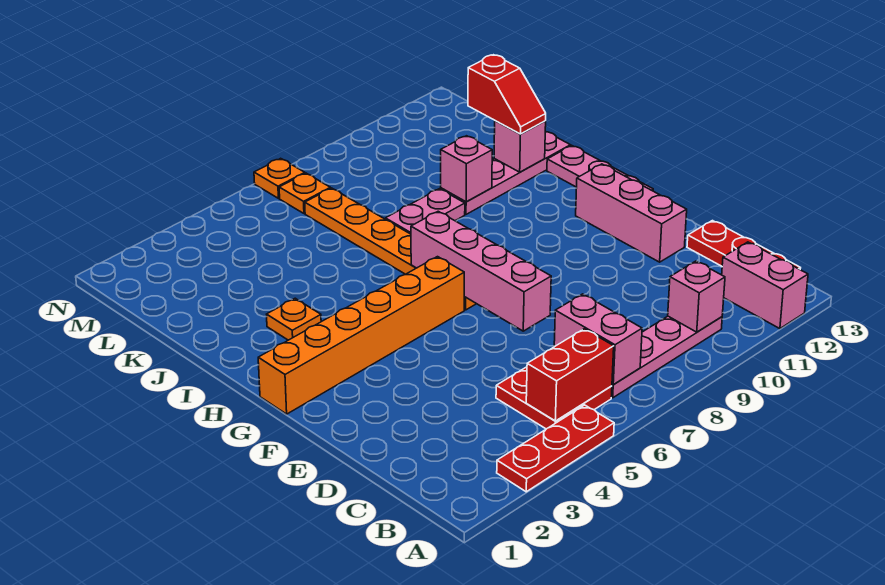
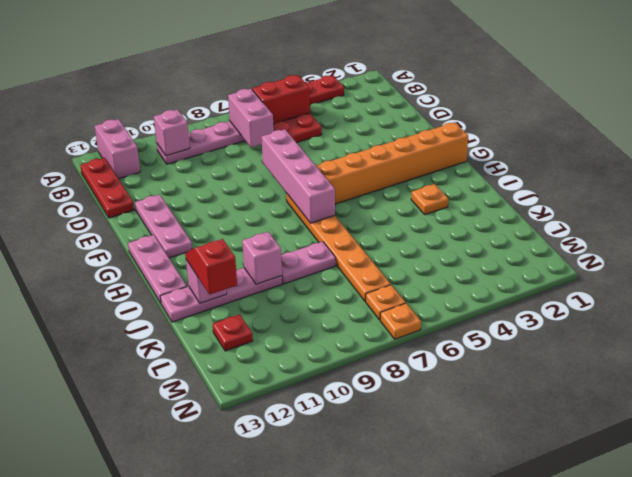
pink 1x3 brick [576,164,687,262] -> pink 1x3 plate [135,195,192,258]
none -> red 1x1 plate [213,314,253,351]

